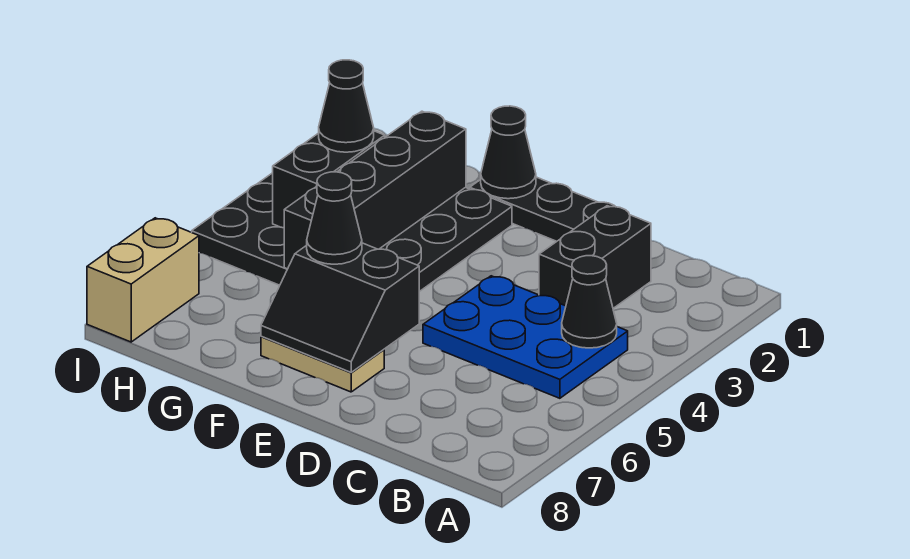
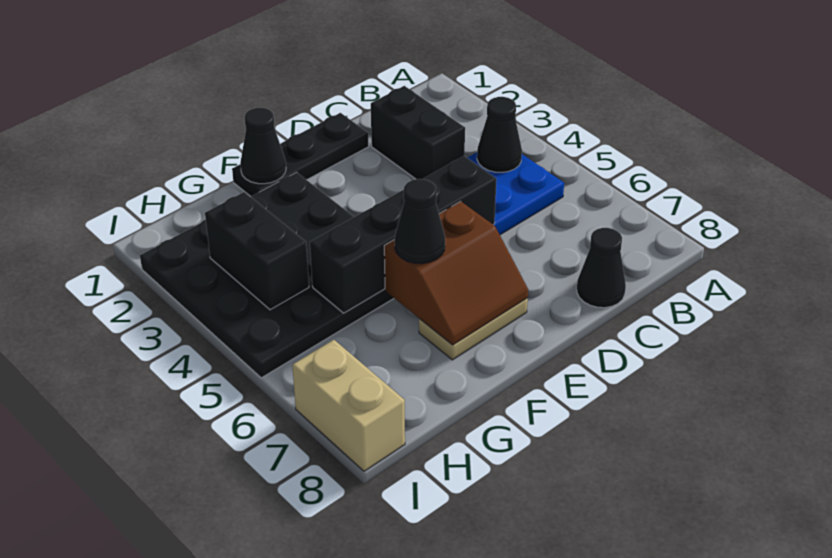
black 2x2 slope [261,243,419,372] -> brown 2x2 slope [384,201,528,345]
black 1x4 brick [284,111,466,269] -> black 1x4 brick turned to [310,156,497,313]
black 1x1 cone [319,60,374,152] -> black 1x1 cone moved to [577,228,626,308]

